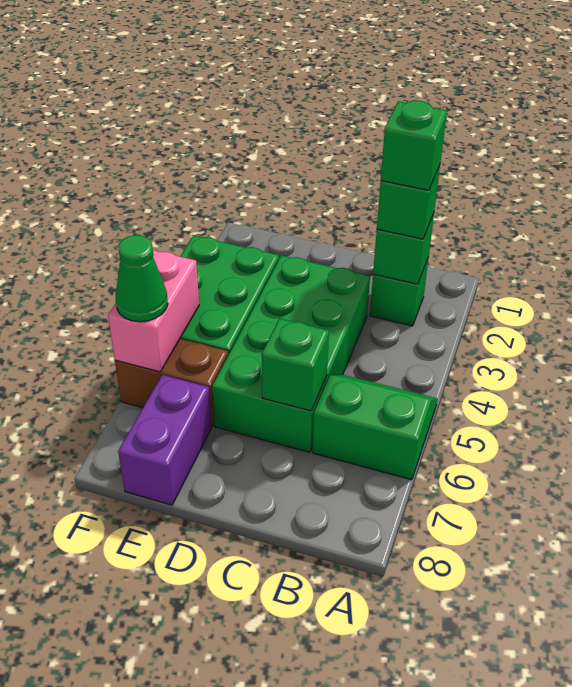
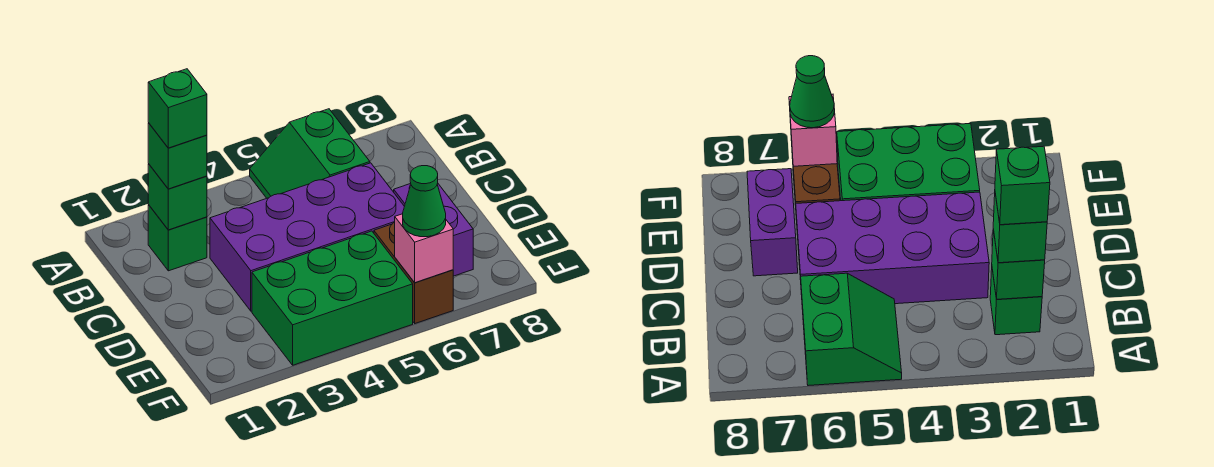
green 2x4 brick [212,255,370,452] -> purple 2x4 brick [210,163,404,311]
green 1x1 brick [262,319,329,411] -> none
purple 1x2 brick [118,375,212,505] -> purple 1x2 brick turned to [394,183,473,276]
pink 1x2 brick [108,251,199,372] -> pink 1x1 brick [395,214,453,283]

